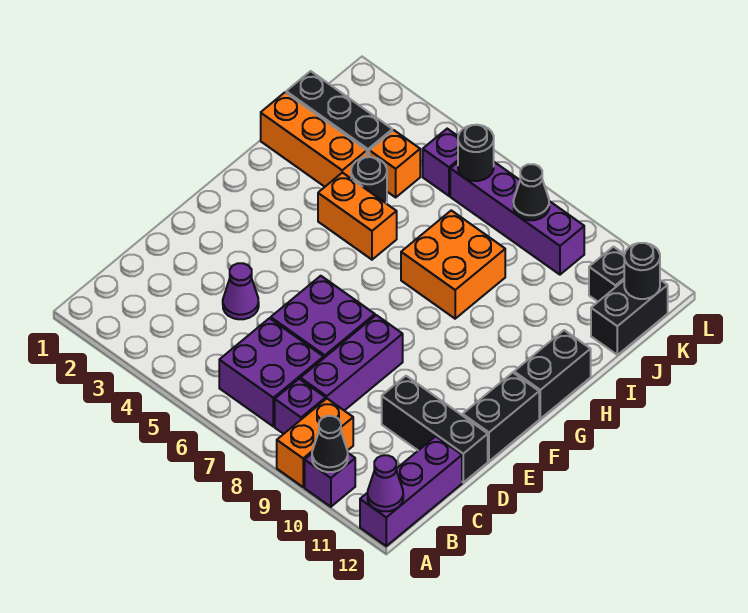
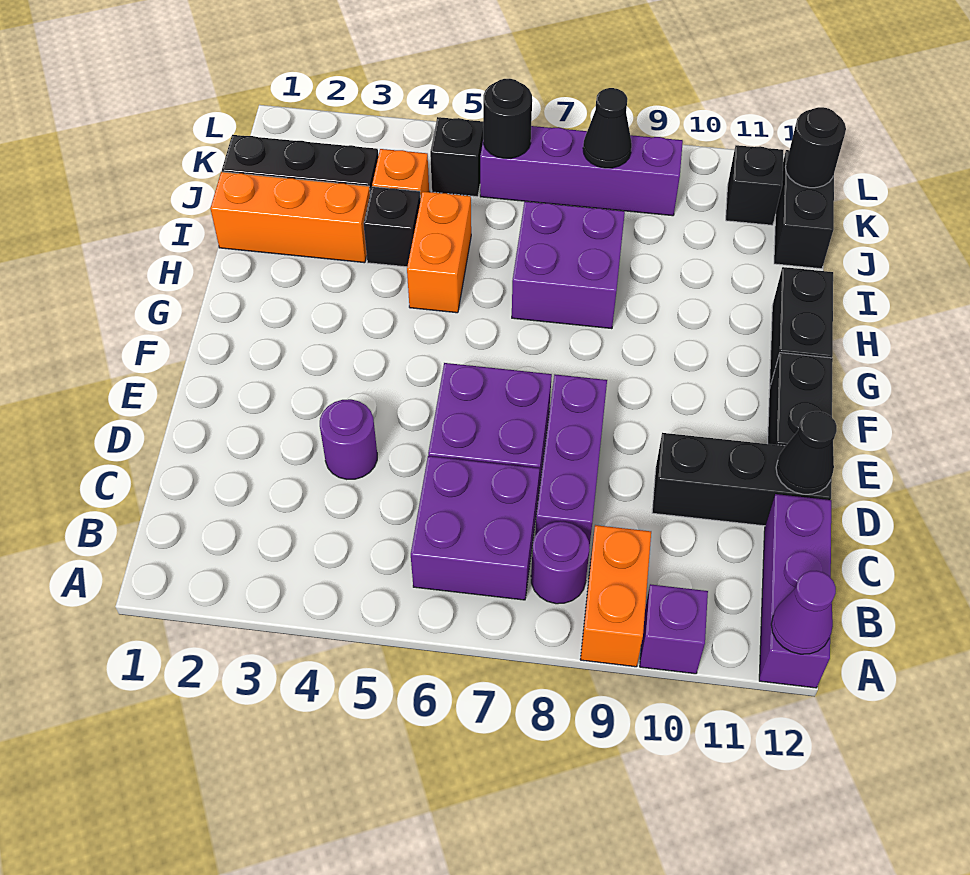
black 1x1 cone [312,416,348,472] -> black 1x1 cone moved to [776,411,837,494]
purple 1x1 brick [275,379,326,434] -> purple 1x1 round brick [531,522,590,604]
purple 1x1 cone [223,263,259,319] -> purple 1x1 round brick [320,399,377,479]
orange 1x2 brick [318,173,397,260] -> orange 1x2 brick turned to [407,192,471,313]
orange 2x2 brick [401,210,505,319] -> purple 2x2 brick [512,201,625,329]
black 1x1 round brick [351,157,387,203] -> black 1x1 brick [364,187,420,267]
purple 1x1 brick [423,129,458,196] -> black 1x1 brick [430,117,483,197]

